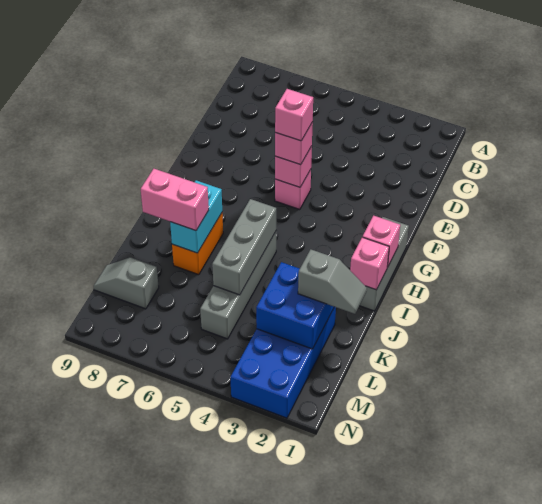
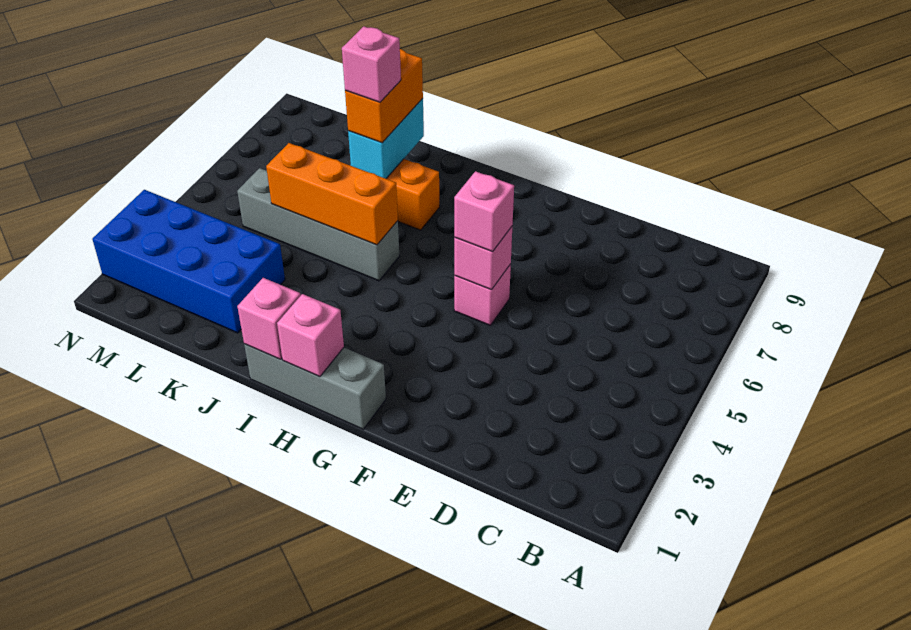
pink 1x1 brick [275,89,313,141] -> pink 1x1 brick moved to [342,26,401,102]
grey 1x3 brick [212,199,276,295] -> orange 1x3 brick [266,143,398,245]
cyan 1x2 brick [170,180,222,253] -> cyan 1x2 brick turned to [348,98,424,179]
pink 1x2 brick [141,169,209,231] -> orange 1x2 brick [345,49,423,143]
grey 1x2 slope [298,249,367,314] -> none
blue 2x2 brick [256,262,334,349] -> none
grey 1x2 slope [94,257,159,309] -> none

